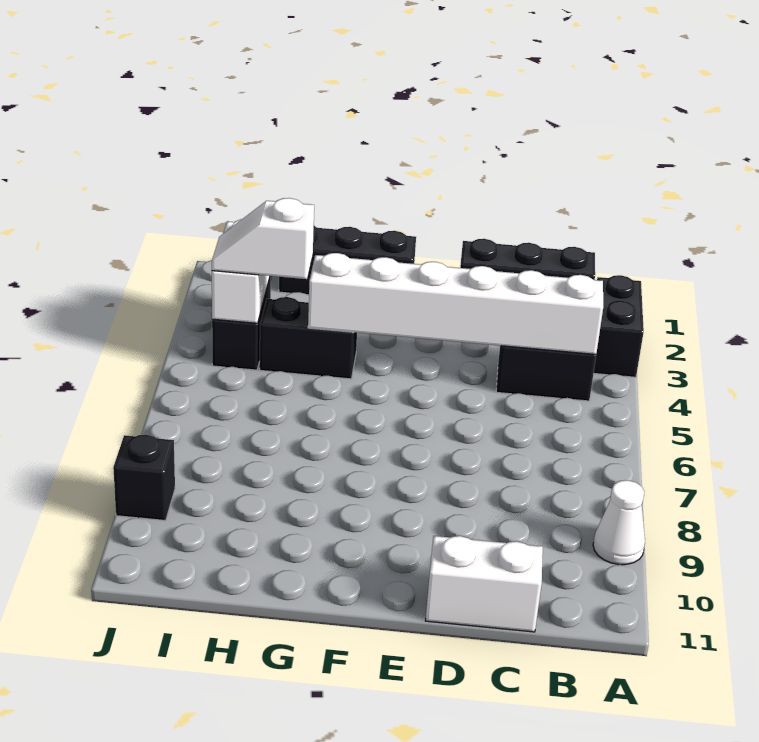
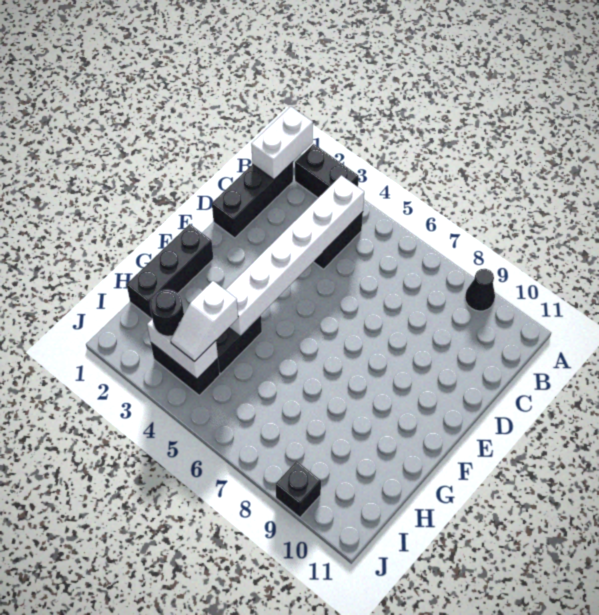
white 1x1 cone [593,480,645,565] -> black 1x1 cone [465,269,495,311]
white 1x2 brick [425,536,543,632] -> white 1x2 brick moved to [251,107,313,179]
none -> black 1x1 round brick [150,289,184,336]

